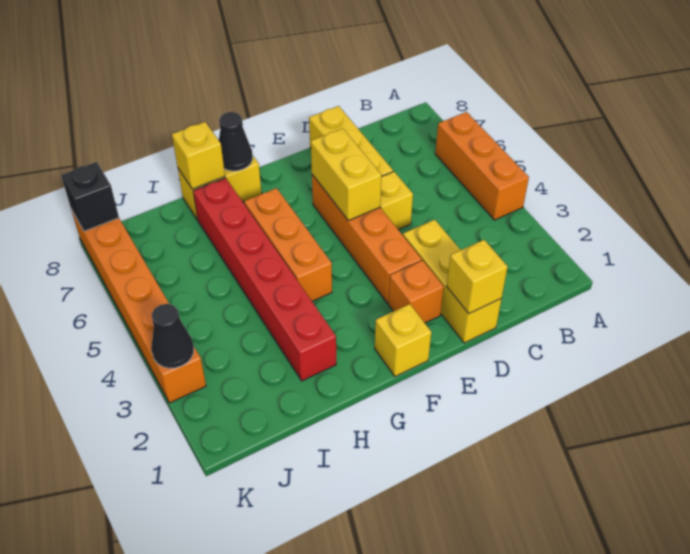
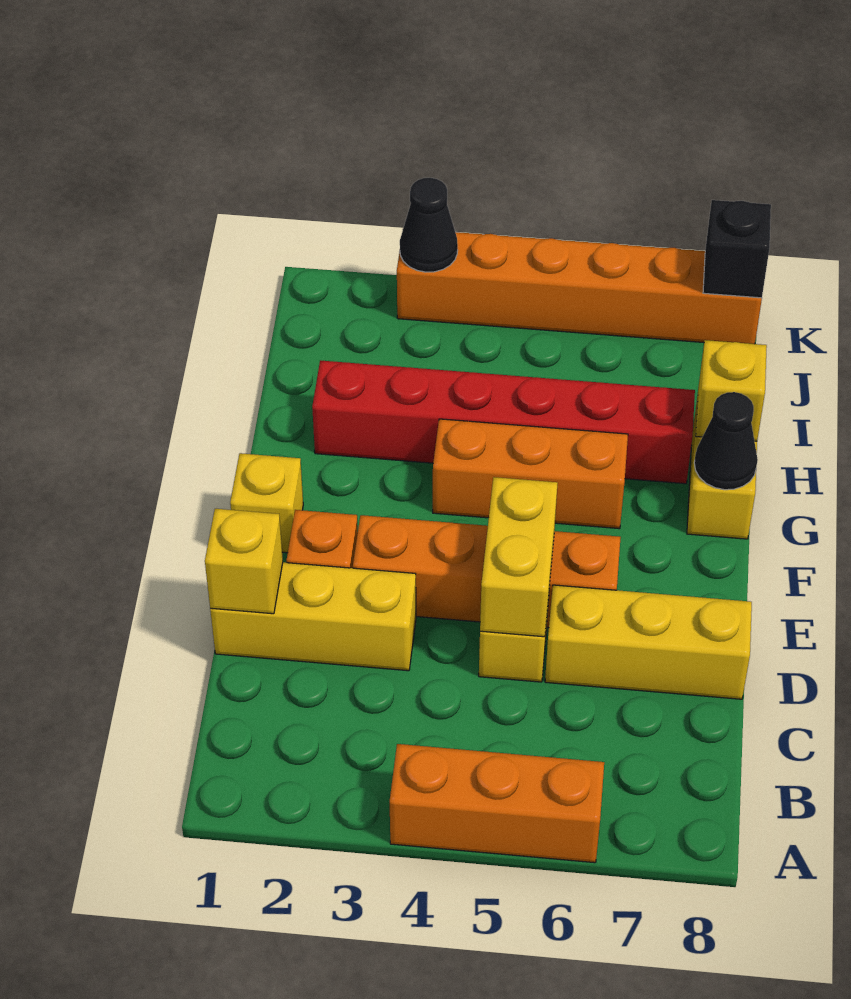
yellow 1x2 brick [311,128,382,221] -> yellow 1x2 brick turned to [480,477,558,637]

